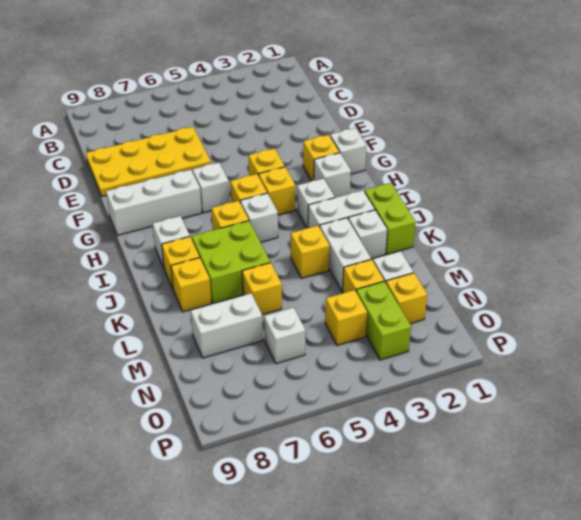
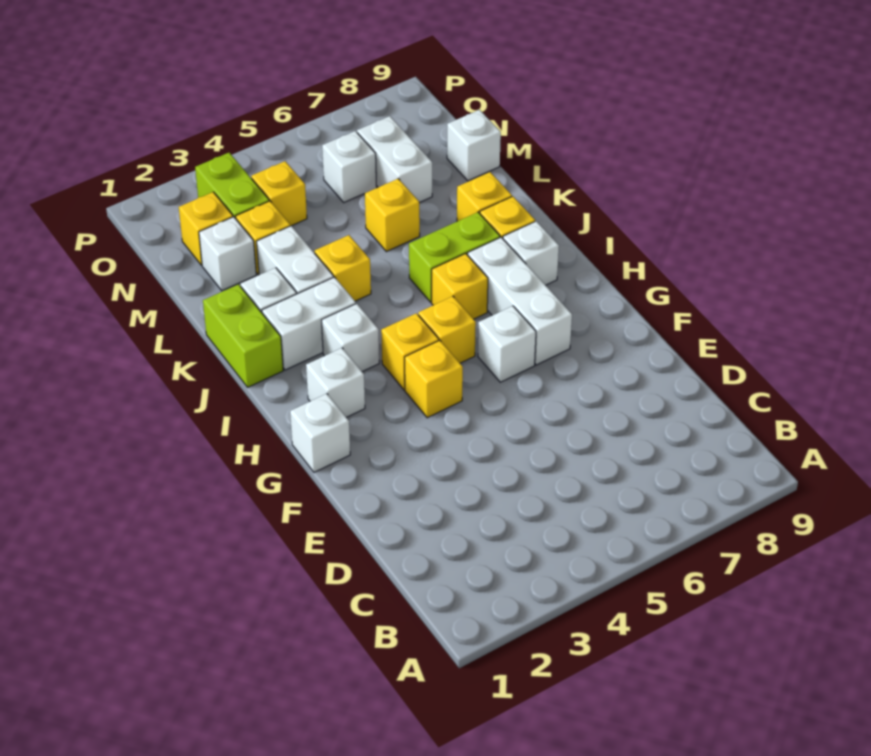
yellow 2x4 plate [86,127,211,197] -> none
yellow 1x1 brick [303,135,340,181] -> none
white 1x3 brick [106,170,202,235] -> white 1x3 brick turned to [468,237,572,365]
white 1x1 brick [240,193,278,242] -> white 1x1 brick moved to [447,110,501,181]
lime 2x2 brick [192,221,270,303] -> lime 1x2 brick [409,212,500,302]
white 1x2 brick [191,293,263,358] -> white 1x2 brick turned to [357,116,432,203]

